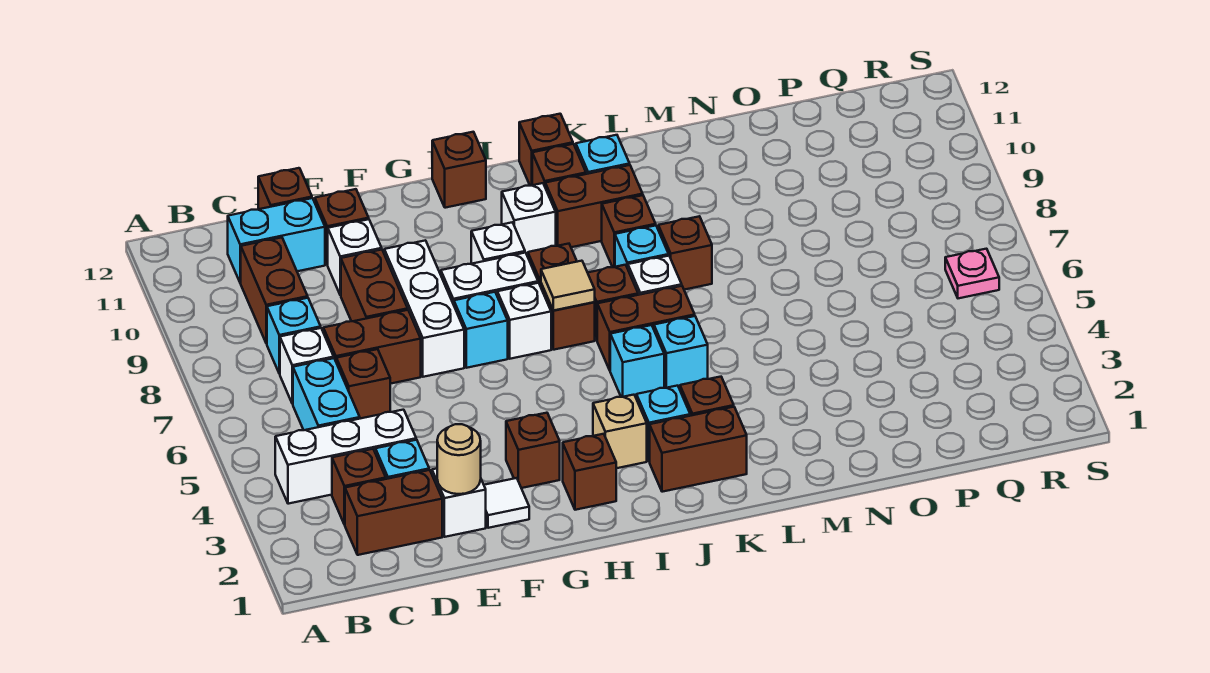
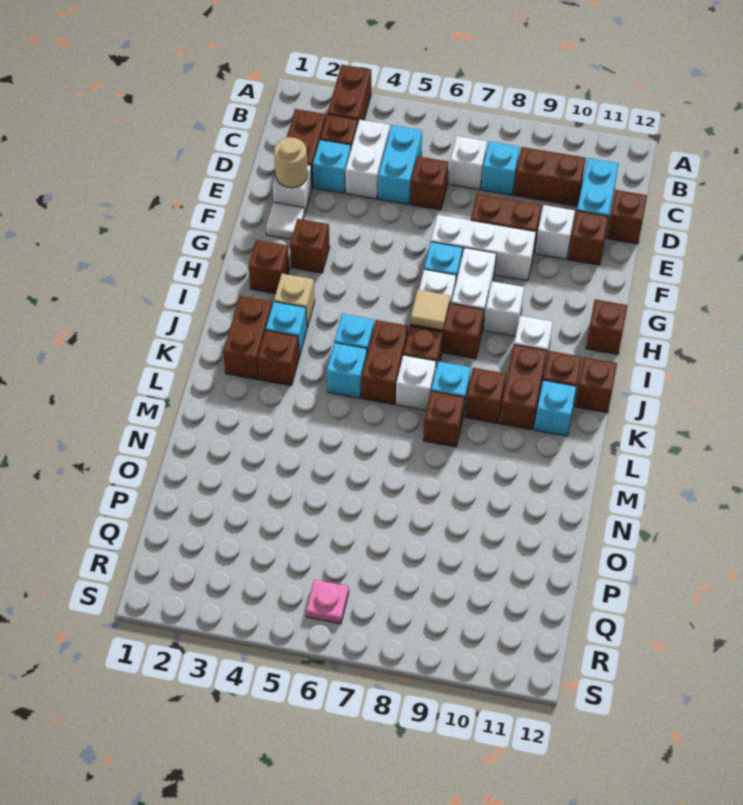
white 1x3 brick [275,410,416,504] -> white 1x2 brick [345,120,390,199]
cyan 1x2 brick [293,358,360,430] -> cyan 1x2 brick turned to [378,125,422,204]
brown 1x2 brick [323,310,421,384] -> brown 1x2 brick moved to [327,65,371,122]

